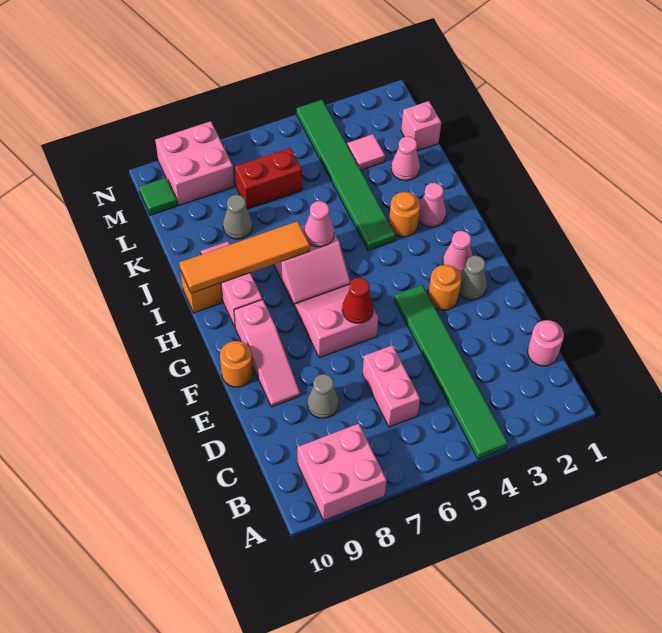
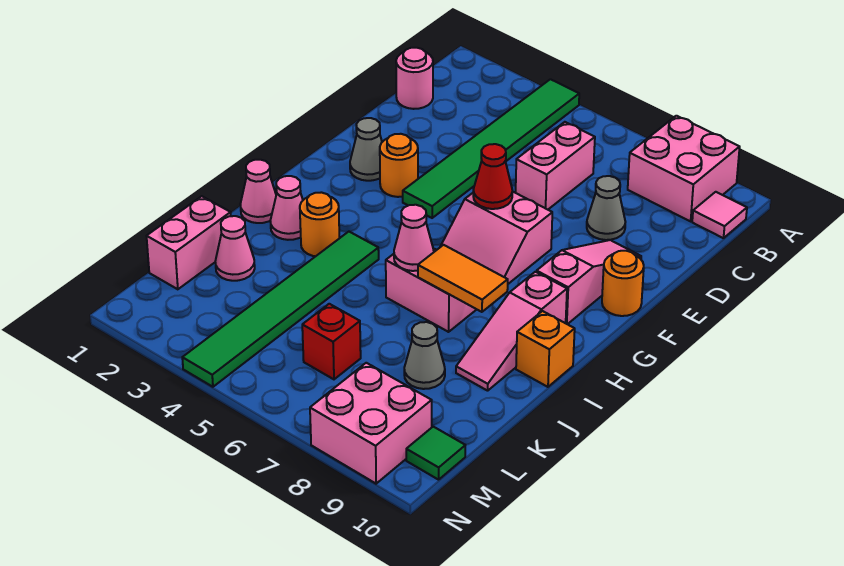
pink 1x1 cone [443,231,472,274] -> pink 1x1 cone moved to [240,160,276,223]
orange 1x4 tile [179,221,310,293] -> orange 1x2 tile [418,245,508,312]
pink 1x1 brick [401,101,441,151] -> pink 1x2 brick [147,196,231,289]
pink 1x1 tile [347,134,385,170] -> pink 1x1 tile moved to [692,192,747,238]
red 1x2 brick [235,147,302,209] -> red 1x1 brick [302,304,361,379]

